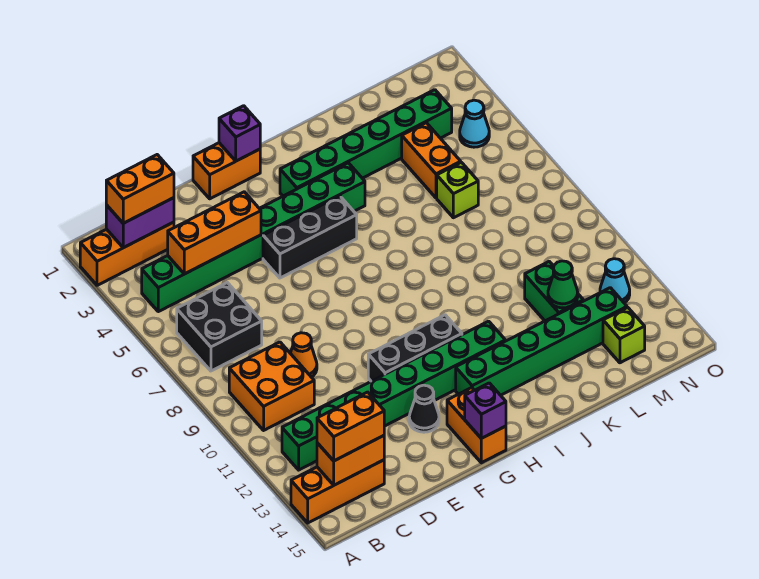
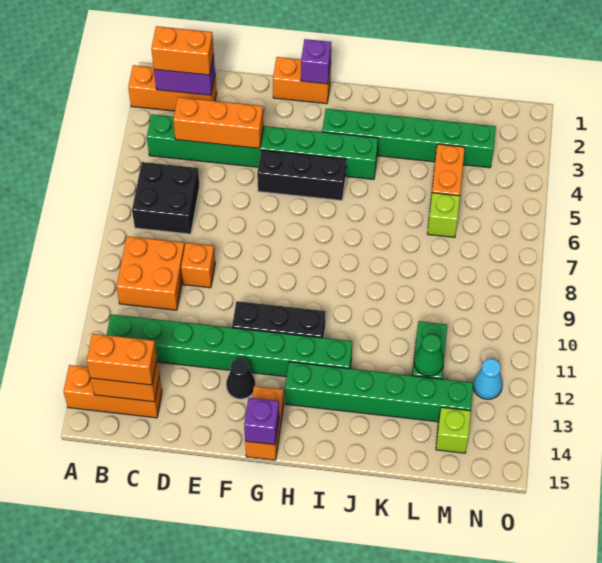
orange 1x1 cone [290,333,317,377] -> orange 1x1 brick [181,243,215,288]
cyan 1x1 cone [460,100,489,147] -> none

